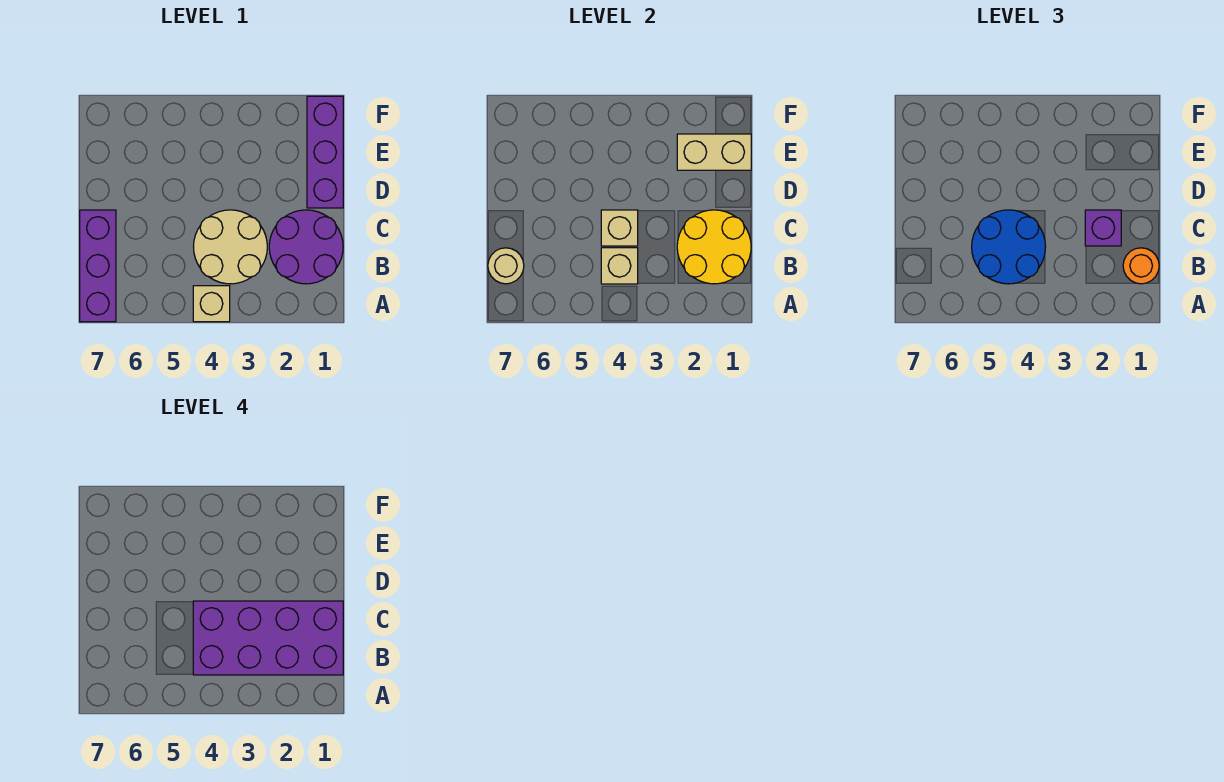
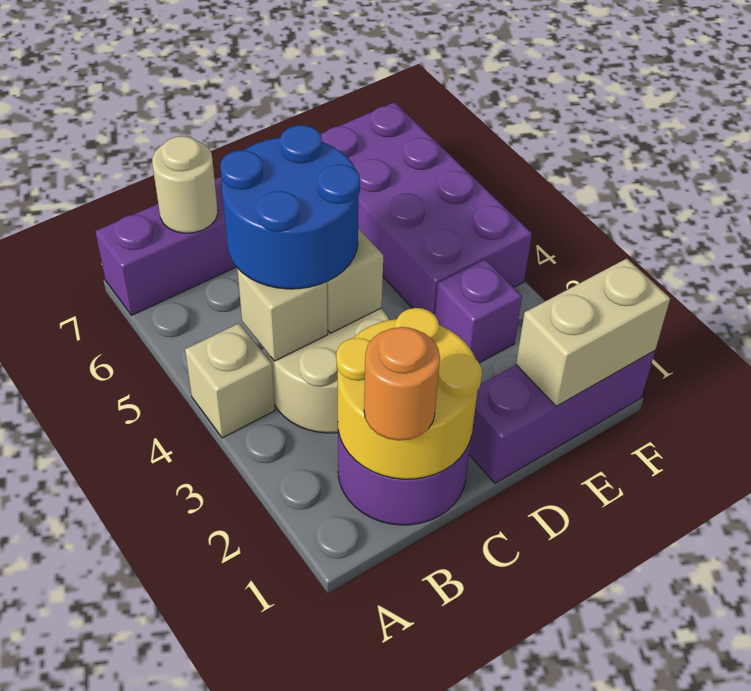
purple 2x4 brick [193,601,343,675] -> purple 2x4 brick moved to [321,102,532,315]
purple 1x1 brick [1085,210,1121,246] -> purple 1x1 brick moved to [435,259,522,363]
tan 1x2 brick [677,134,751,170] -> tan 1x2 brick turned to [516,259,670,406]

